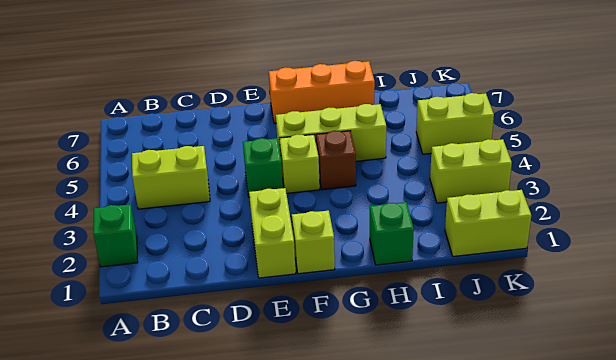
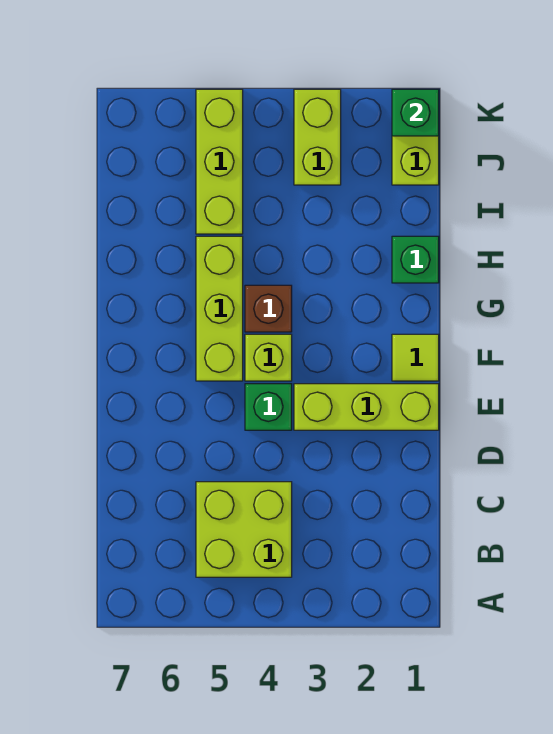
green 1x1 brick [93,204,138,267] -> green 1x1 brick moved to [392,89,439,136]
lime 1x2 brick [132,146,210,209] -> lime 2x2 brick [196,482,292,577]
lime 1x2 brick [249,188,296,278] -> lime 1x3 brick [294,384,439,430]
lime 1x1 brick [292,211,335,274] -> lime 1x1 tile [392,334,439,381]
orange 1x3 brick [269,61,375,123] -> none
lime 1x2 brick [416,93,494,154] -> lime 1x3 brick [196,89,243,234]

